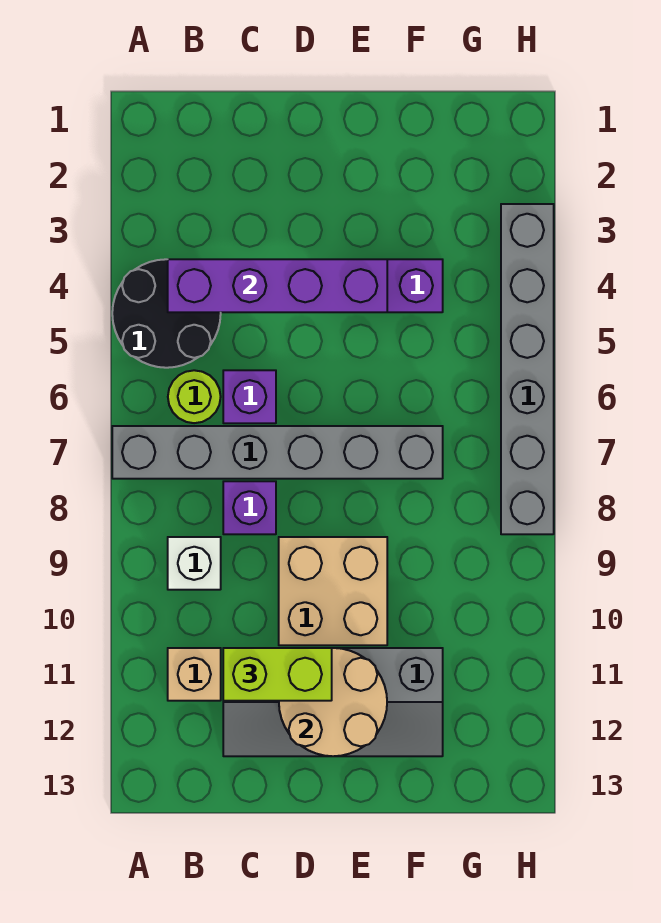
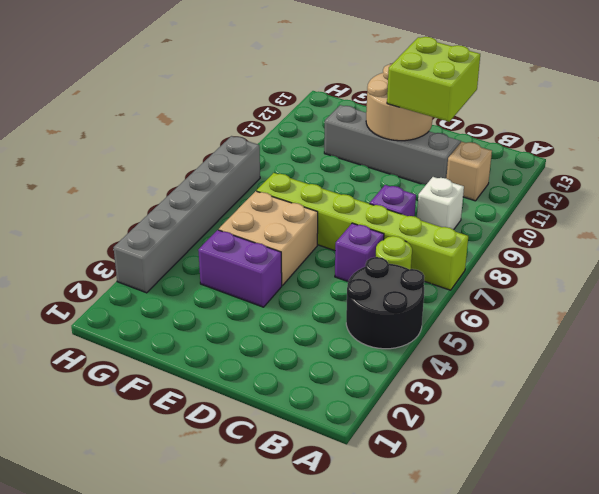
grey 1x6 brick [112,426,443,479] -> lime 1x6 brick [257,173,468,290]
purple 1x4 brick [168,259,387,312] -> none
lime 1x2 brick [223,648,332,701] -> lime 2x2 brick [387,37,480,122]
tan 2x2 brick [279,537,387,645] -> tan 2x2 brick moved to [219,191,318,286]

